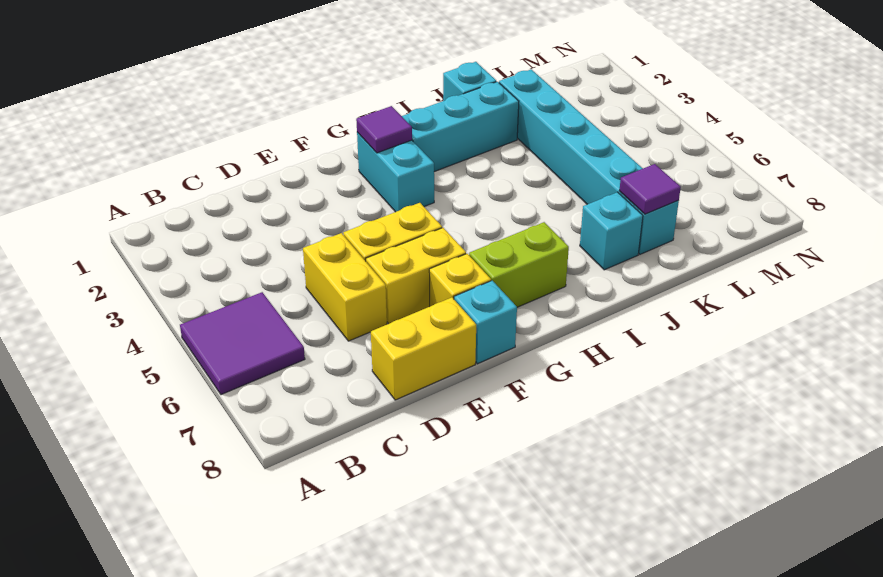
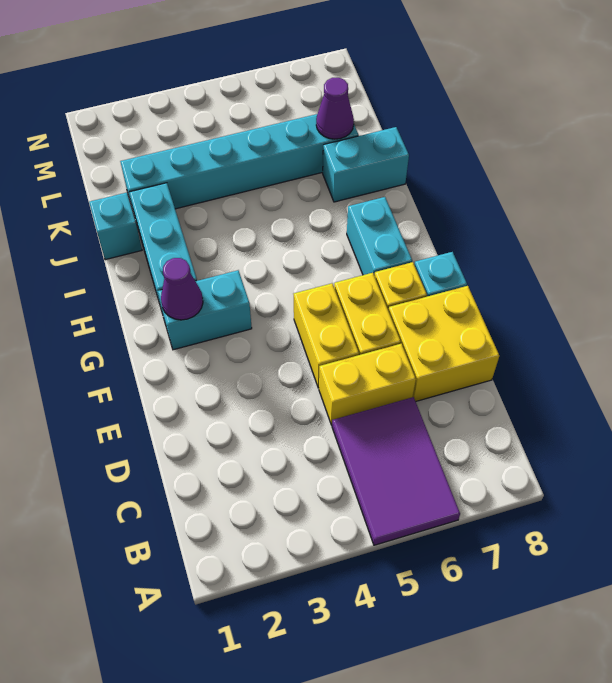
purple 2x2 tile [180,292,305,395] -> purple 2x3 tile [332,397,460,545]
yellow 1x2 brick [371,297,476,400] -> yellow 2x2 brick [388,286,499,402]
purple 1x1 tile [356,106,412,153] -> purple 1x1 cone [161,258,203,320]
lime 1x2 brick [469,222,569,307] -> cyan 1x2 brick [347,197,412,276]
cyan 1x1 brick [580,192,643,270] -> cyan 1x2 brick [323,127,409,202]
purple 1x1 tile [619,164,681,214] -> purple 1x1 cone [316,78,354,139]

